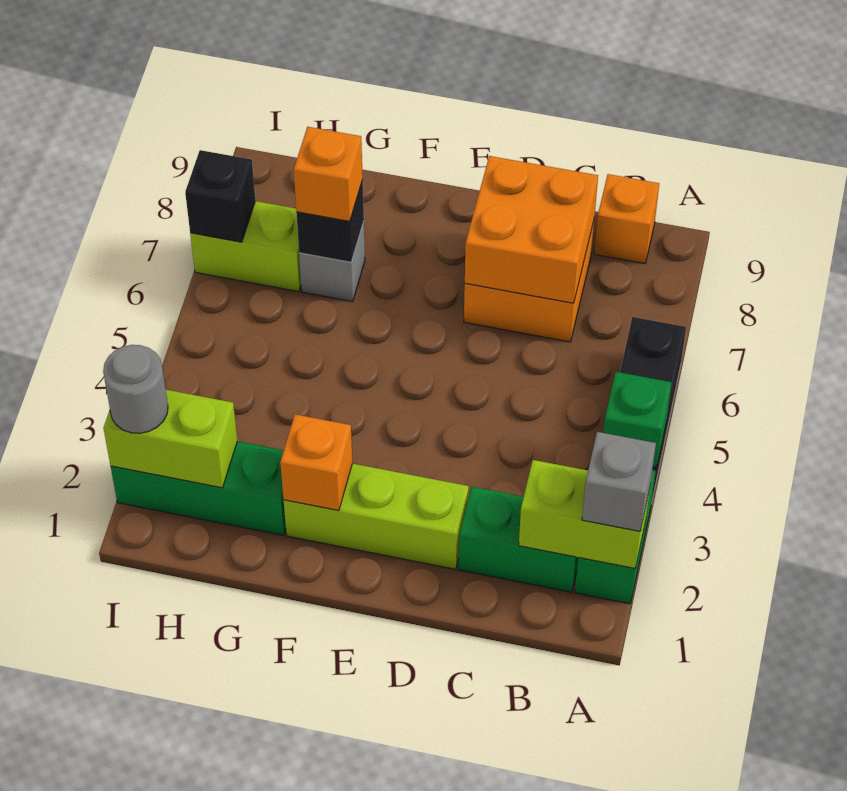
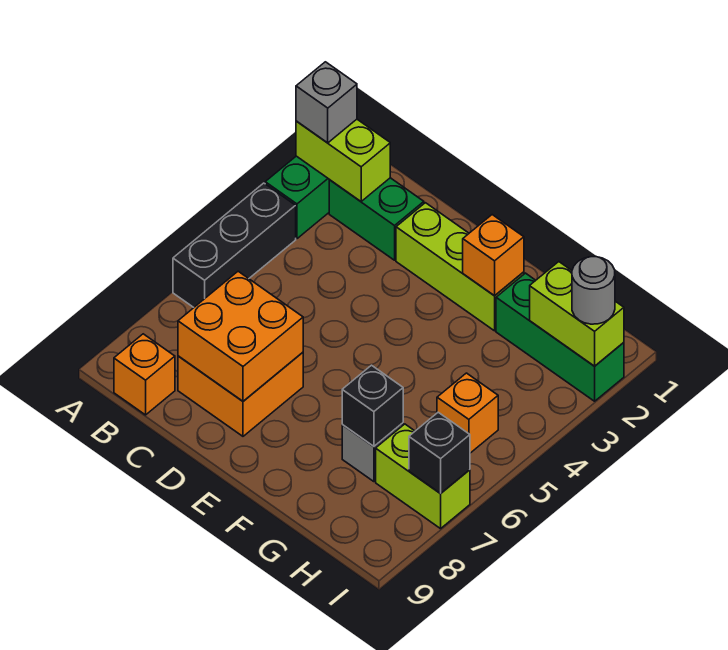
green 1x1 brick [603,372,672,467] -> none
orange 1x1 brick [294,127,363,221] -> orange 1x1 brick moved to [437,373,498,453]

